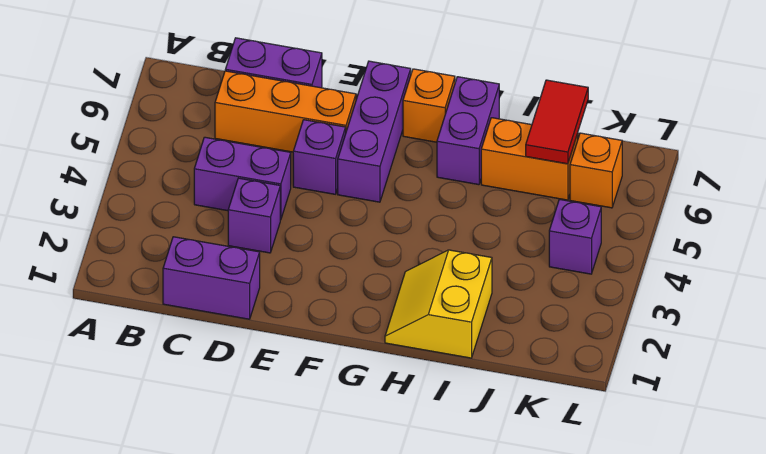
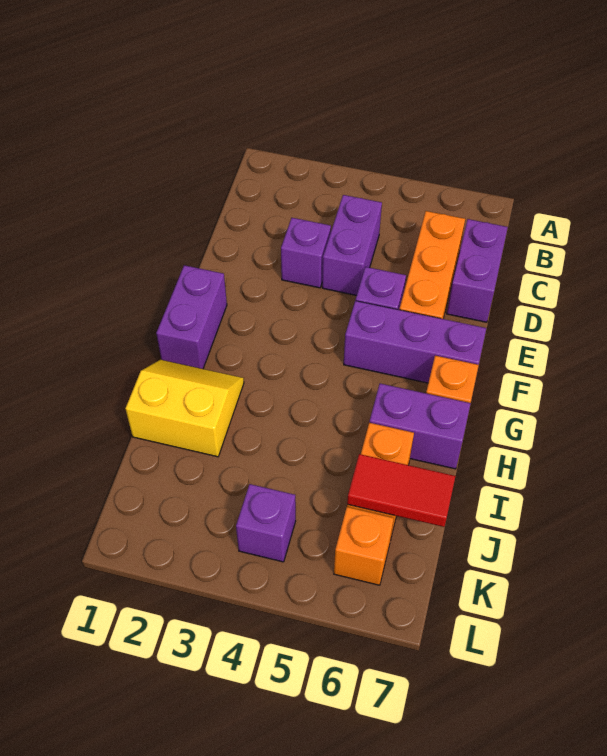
purple 1x2 brick [163,237,260,319] -> purple 1x2 brick moved to [156,265,227,369]

